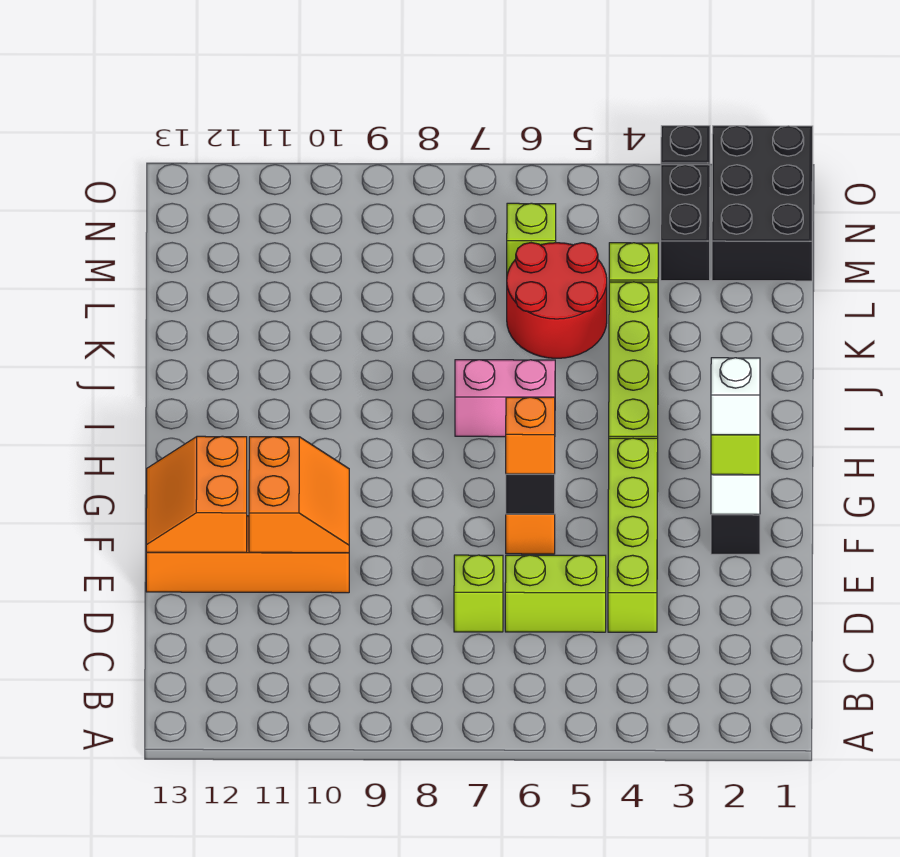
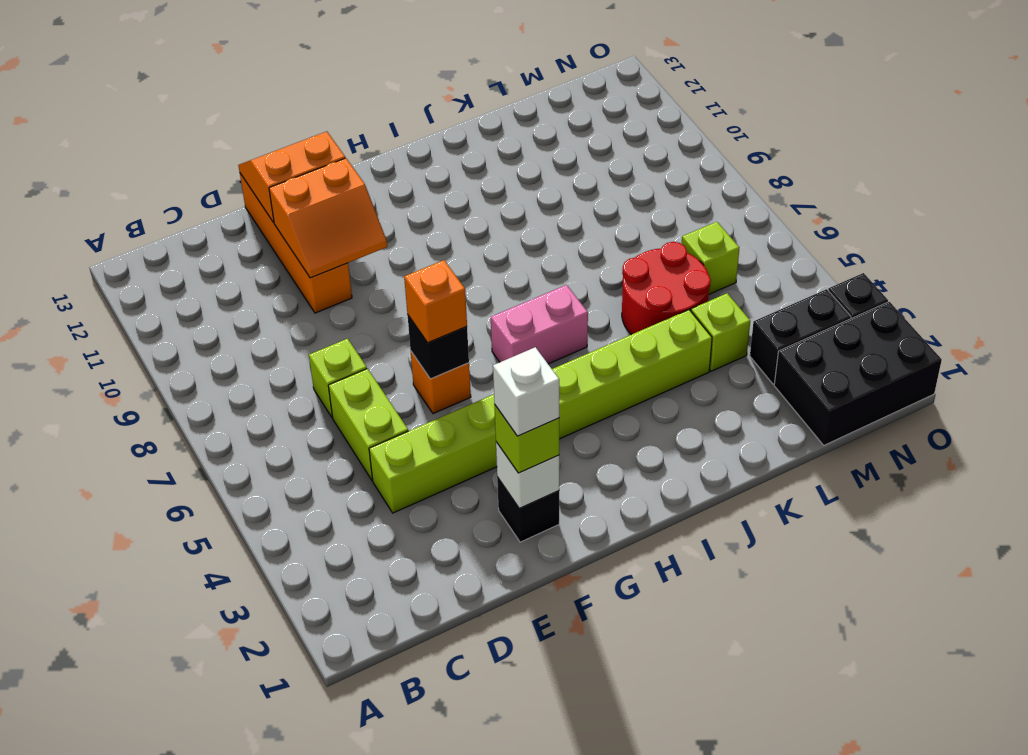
pink 1x2 brick [455,360,555,437] -> pink 1x2 brick turned to [491,285,588,364]

